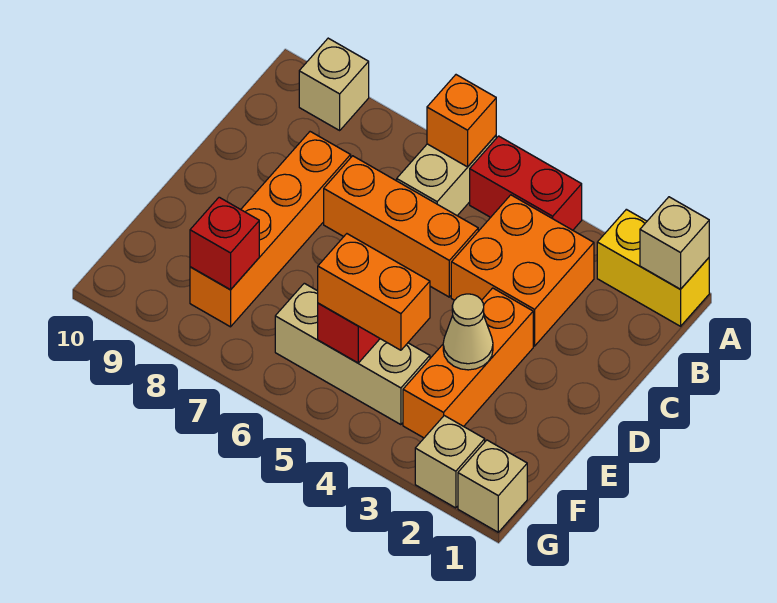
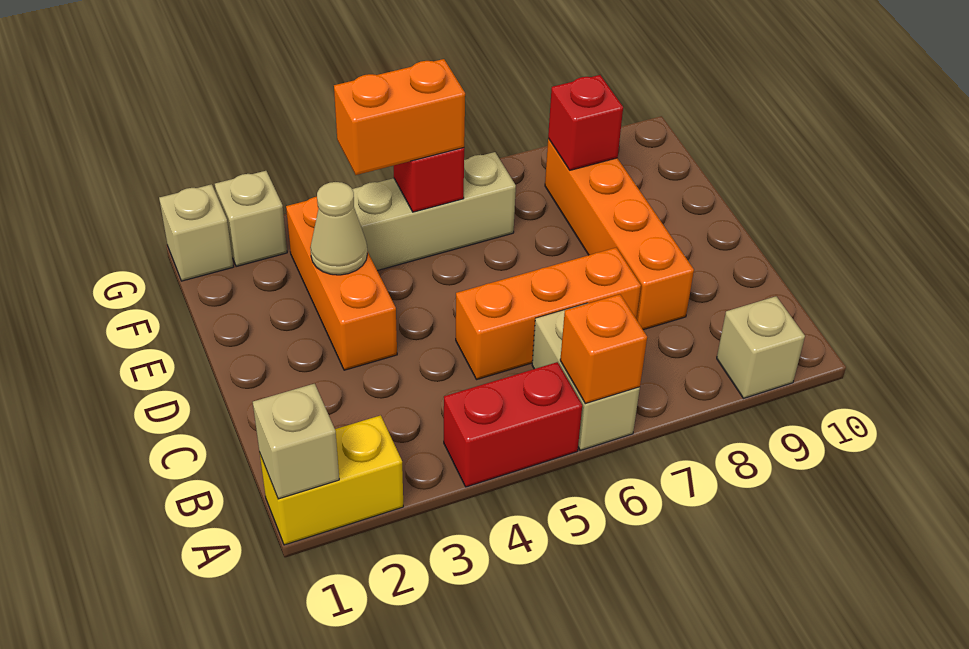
orange 2x2 brick [451,195,594,346] -> none

